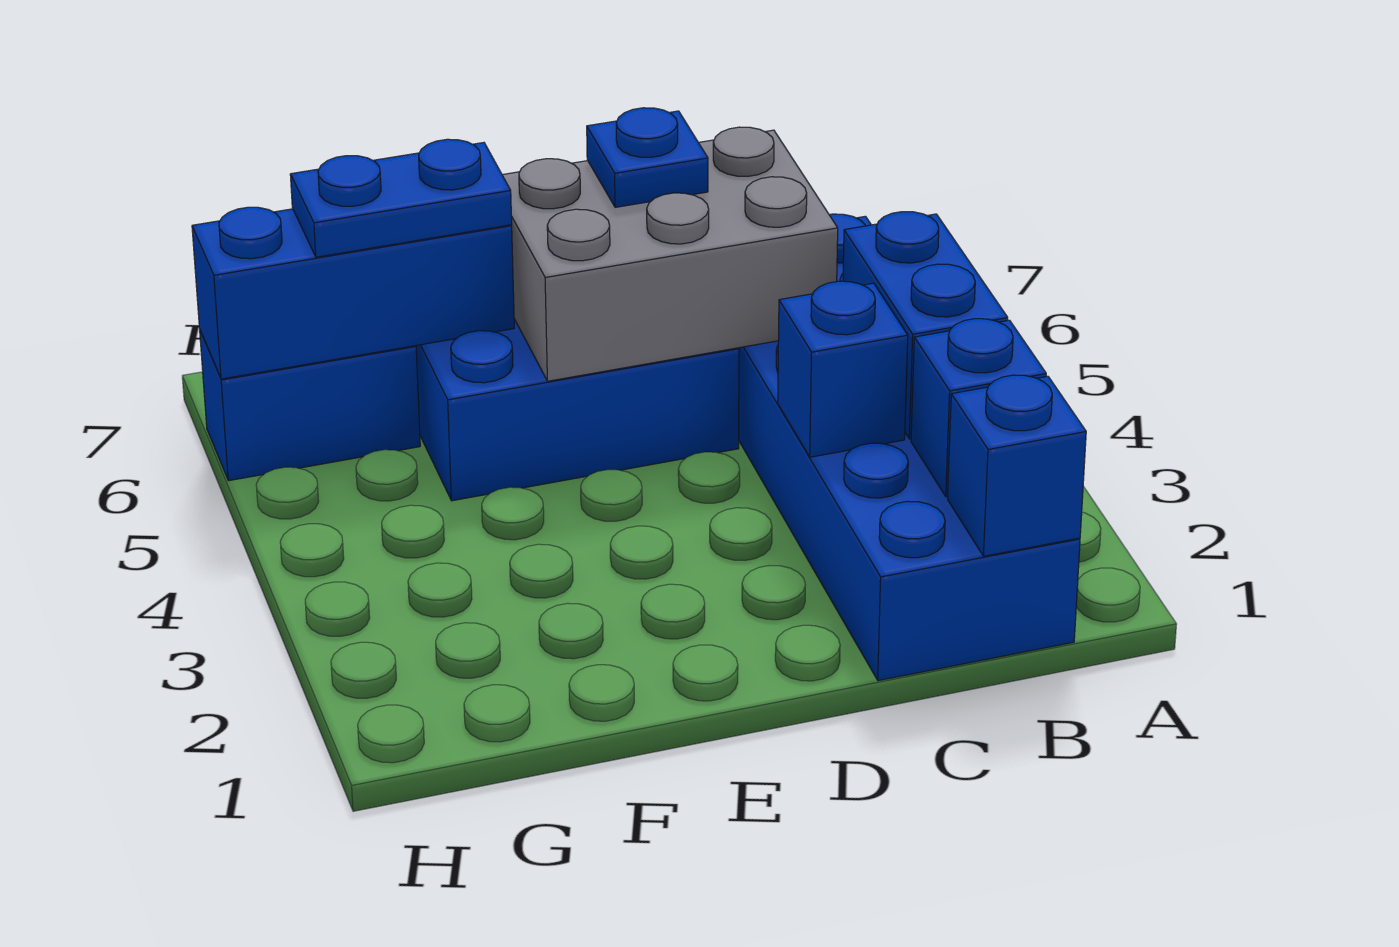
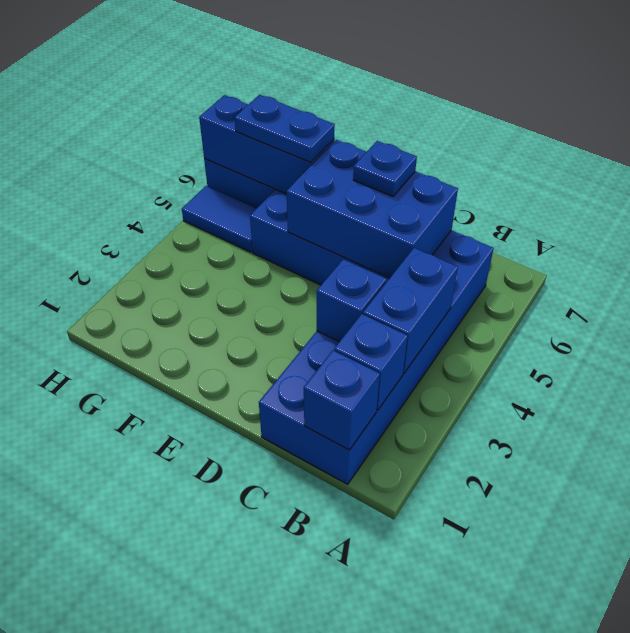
grey 2x3 brick [502,127,838,381] -> blue 2x3 brick [287,140,458,278]
none -> blue 1x2 tile [182,186,257,252]

